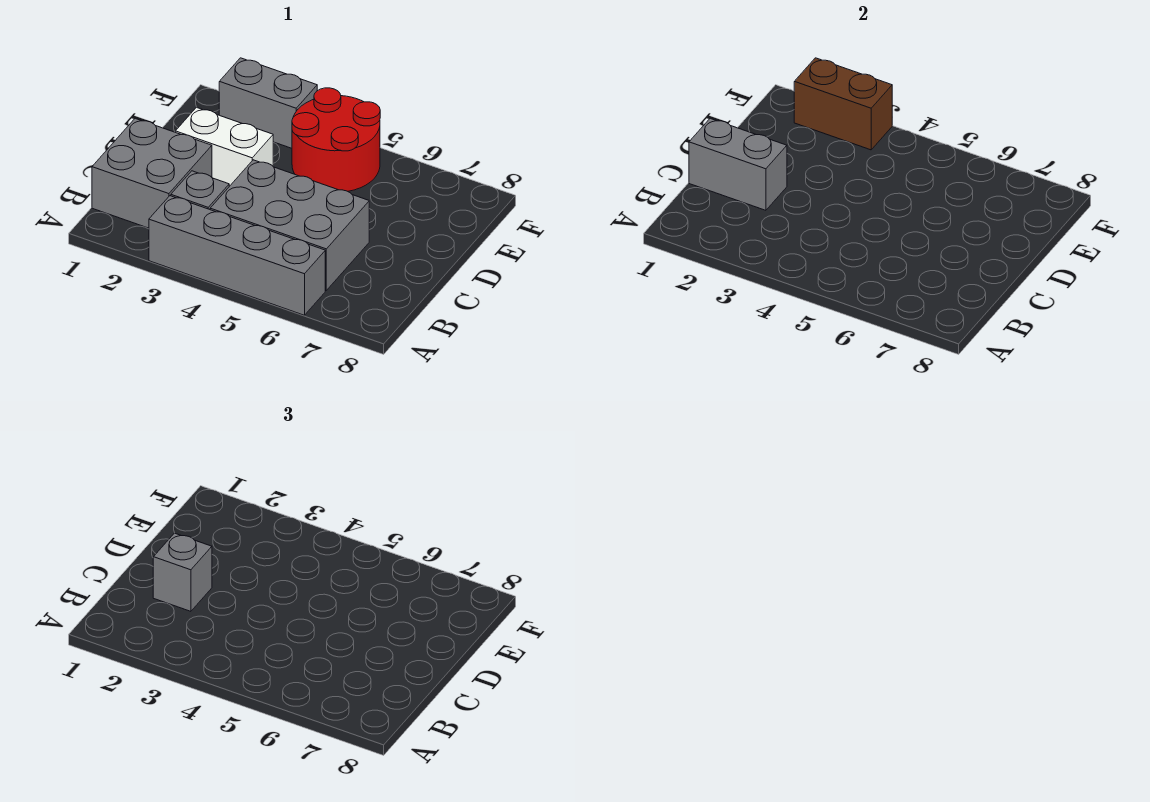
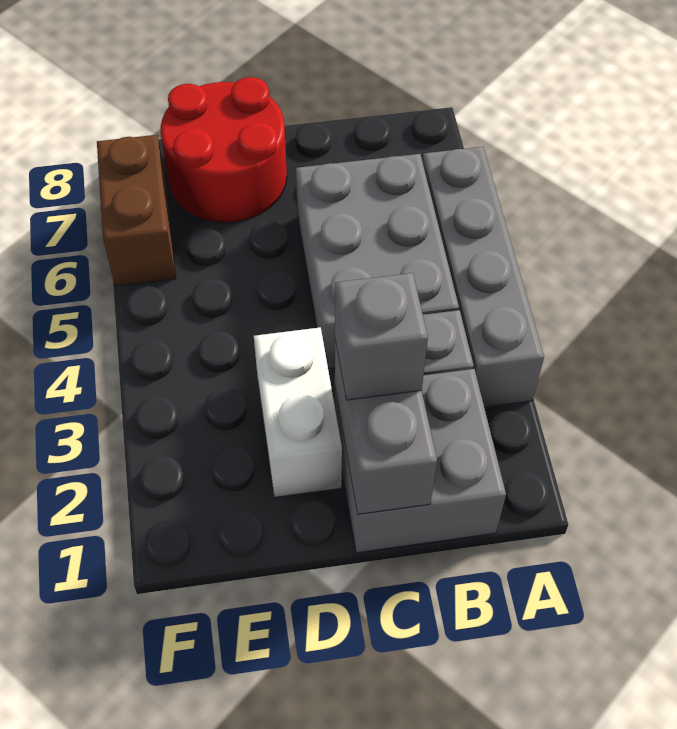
red 2x2 round brick [292,88,380,191] -> red 2x2 round brick moved to [161,77,287,223]
grey 1x2 brick [219,58,317,148] -> none
brown 1x2 brick [794,58,892,150] -> brown 1x2 brick moved to [97,135,176,286]

